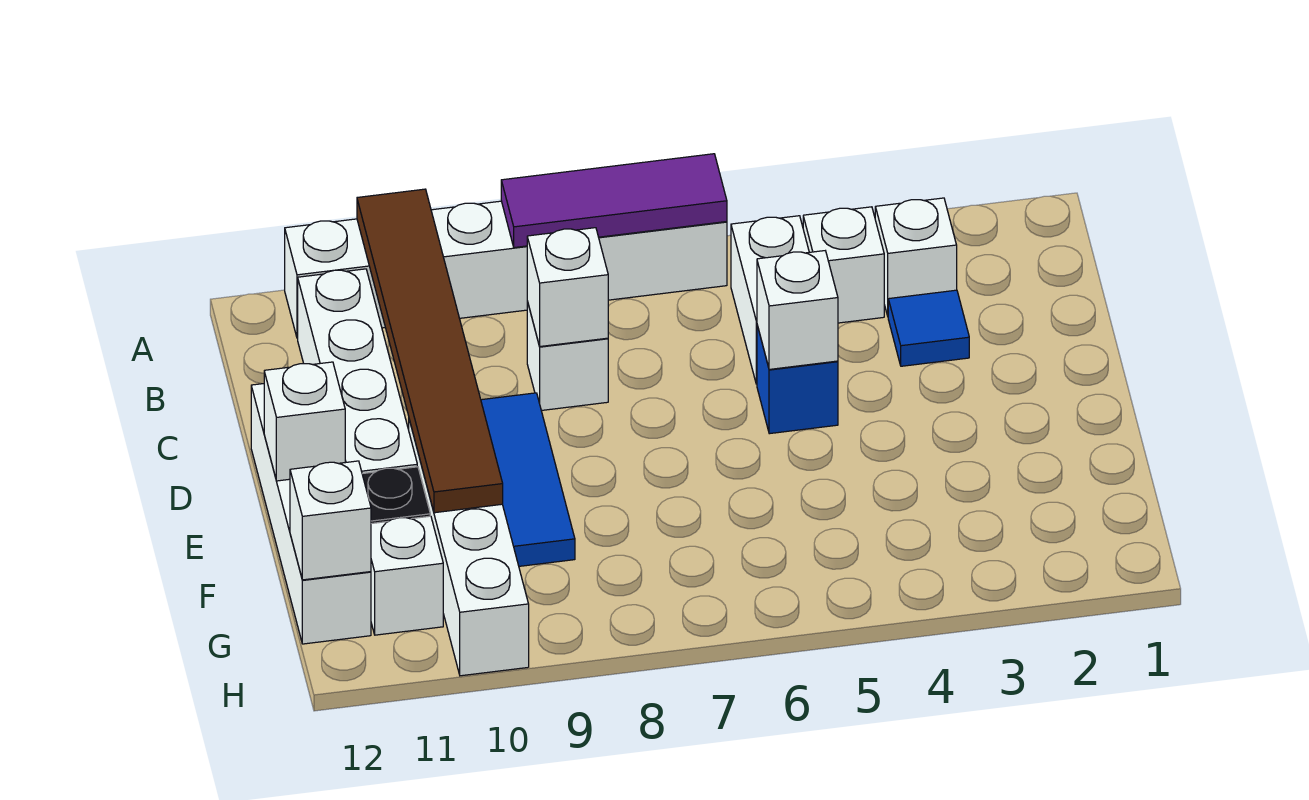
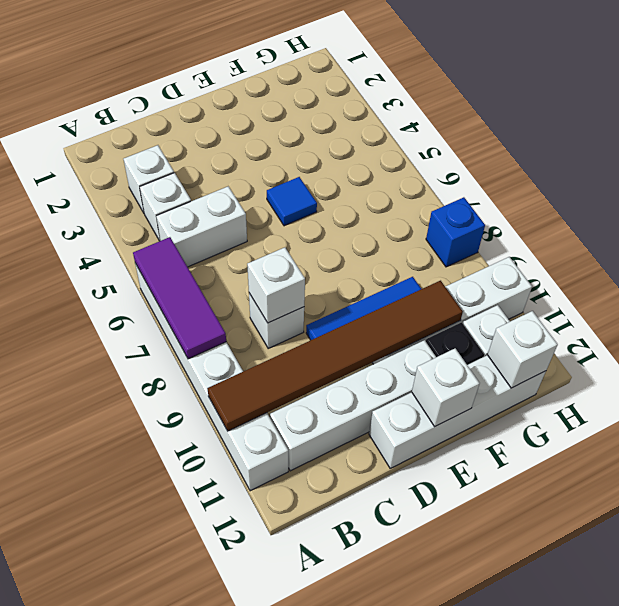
blue 1x1 tile [888,290,969,366] -> blue 1x1 tile moved to [267,177,317,226]
blue 1x1 brick [757,325,838,434] -> blue 1x1 brick moved to [426,197,485,267]
white 1x1 brick [757,251,838,369] -> none

